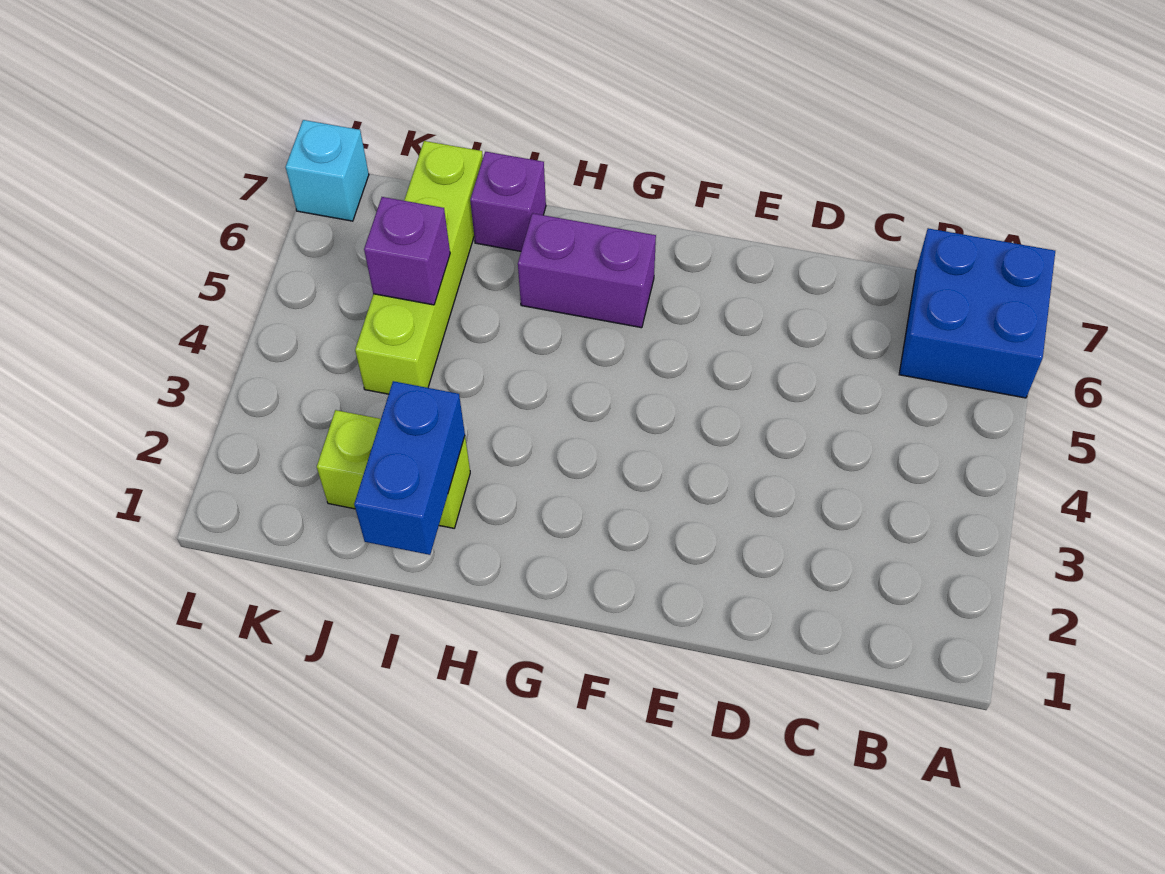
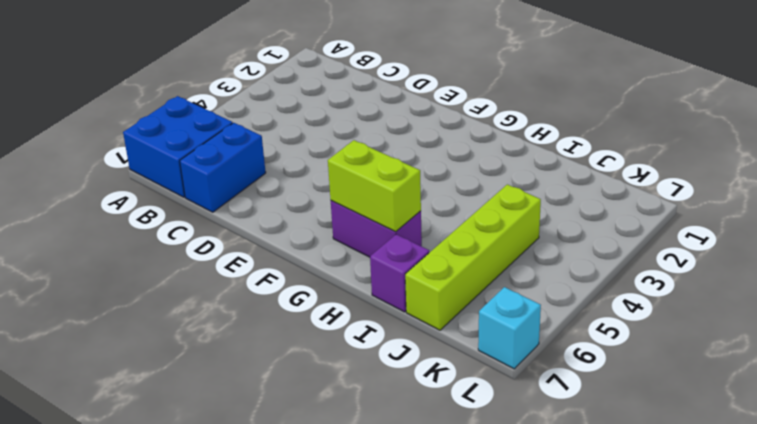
blue 1x2 brick [354,381,465,555] -> blue 1x2 brick moved to [180,123,266,212]
lime 1x2 brick [317,410,470,528] -> lime 1x2 brick moved to [328,140,421,232]
purple 1x1 brick [364,197,450,305] -> none

